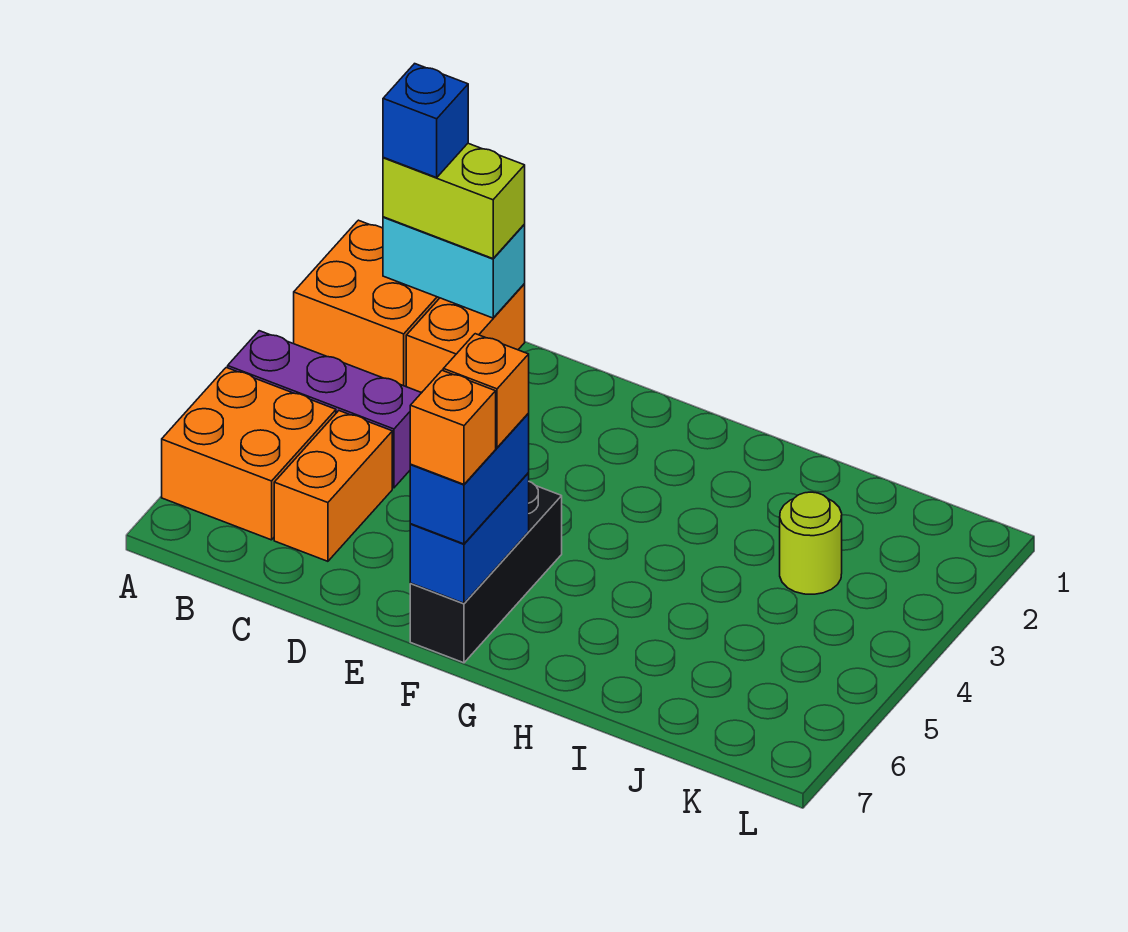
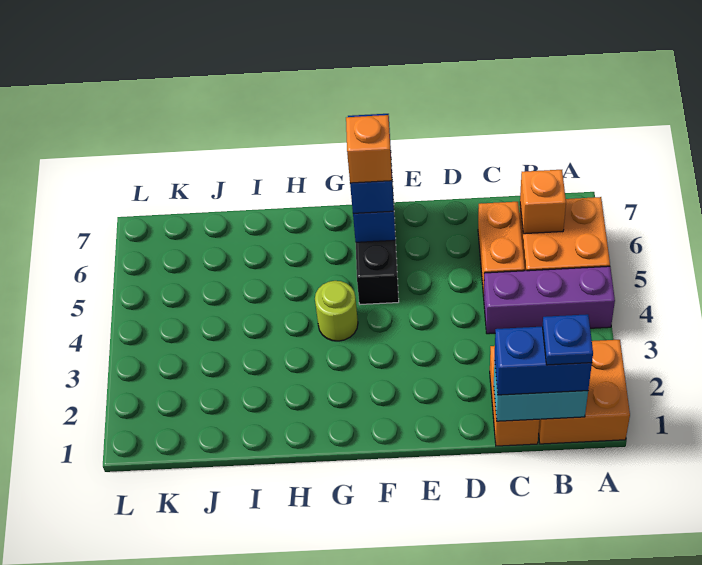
lime 1x2 brick [383,143,525,259] -> blue 1x2 brick [495,327,592,395]
blue 1x1 brick [383,64,468,178] -> blue 1x1 plate [542,314,593,365]
orange 1x1 brick [410,370,496,484] -> orange 1x1 brick moved to [520,170,566,234]
lime 1x1 round brick [780,492,842,594] -> lime 1x1 round brick moved to [315,281,358,341]

